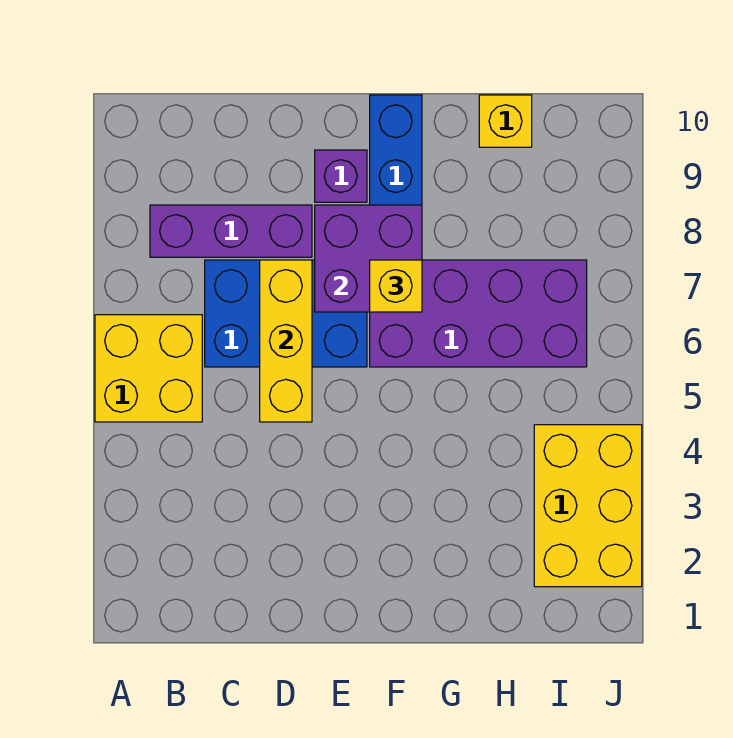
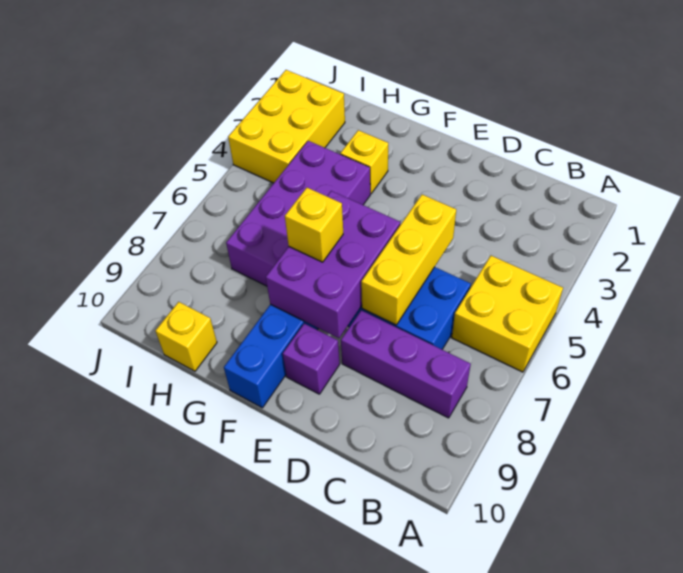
purple 2x2 brick [315,205,422,312] -> purple 2x3 brick [266,191,400,338]
purple 2x4 brick [370,260,587,367] -> purple 2x4 brick turned to [226,141,370,286]
none -> yellow 1x1 brick [340,130,388,194]

